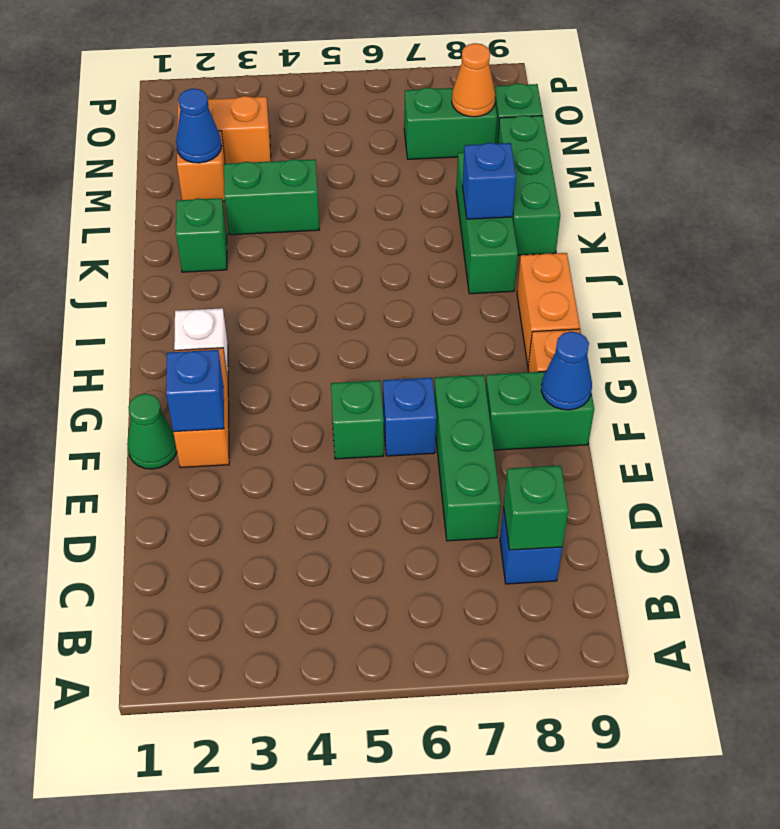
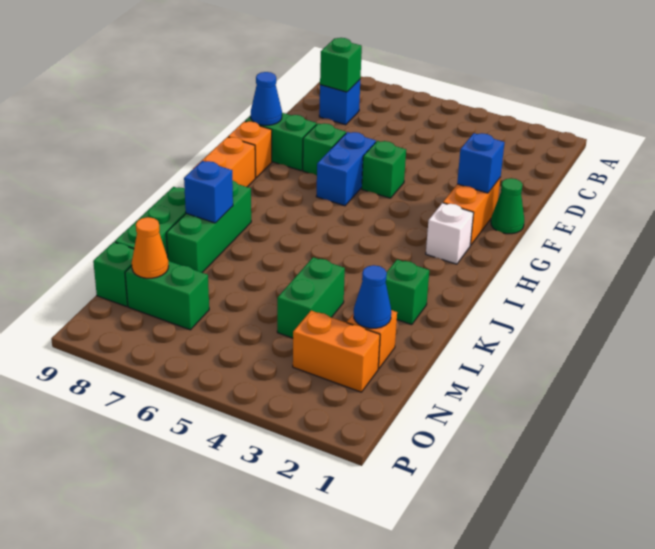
green 1x3 brick [434,375,501,541] -> green 1x1 brick [303,123,346,175]
blue 1x1 brick [383,378,436,456] -> blue 1x2 brick [316,132,376,206]
green 1x2 brick [224,159,319,235] -> green 1x2 brick turned to [277,257,345,338]

